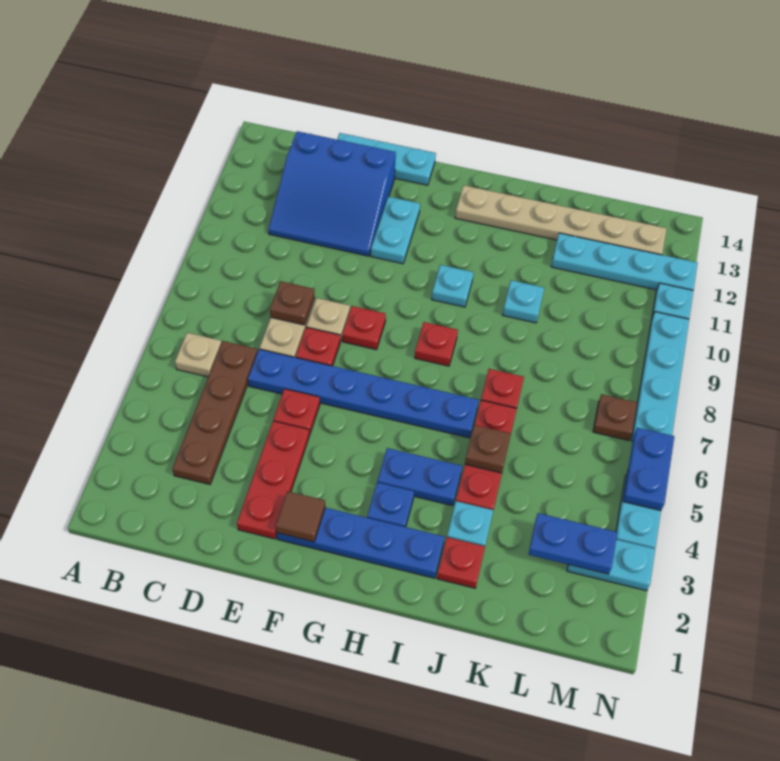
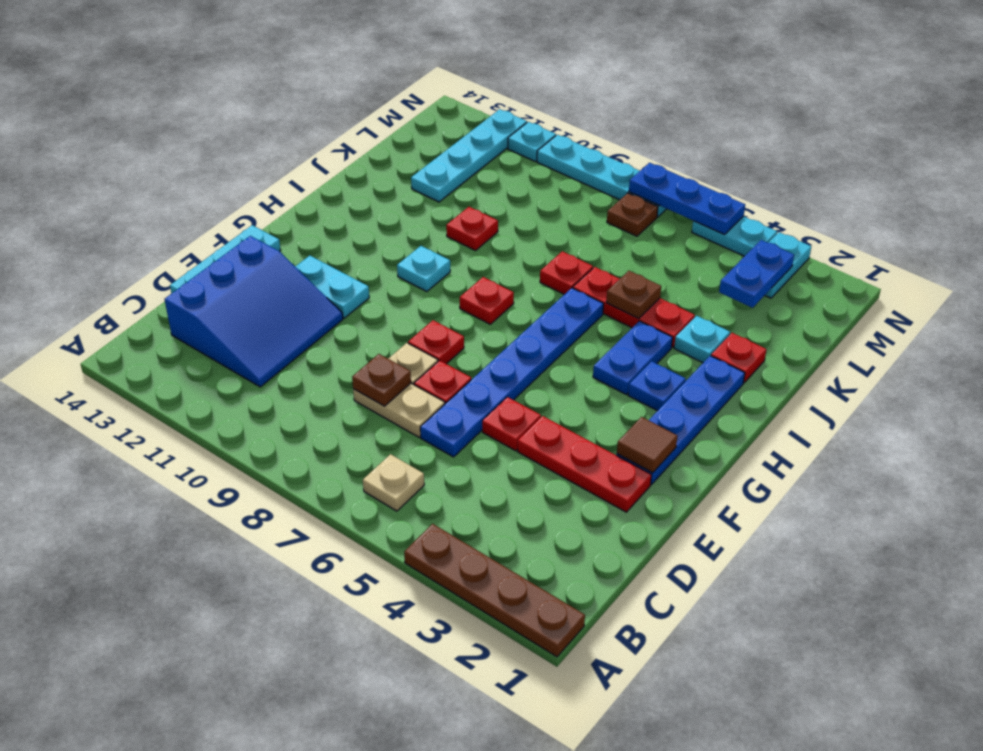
brown 1x4 plate [172,341,258,484] -> brown 1x4 plate moved to [404,524,585,657]
tan 1x6 plate [455,185,667,255] -> none
cyan 1x1 plate [503,280,544,323] -> red 1x1 plate [446,207,498,250]
blue 1x2 plate [623,428,674,511] -> blue 1x3 plate [629,163,745,234]

